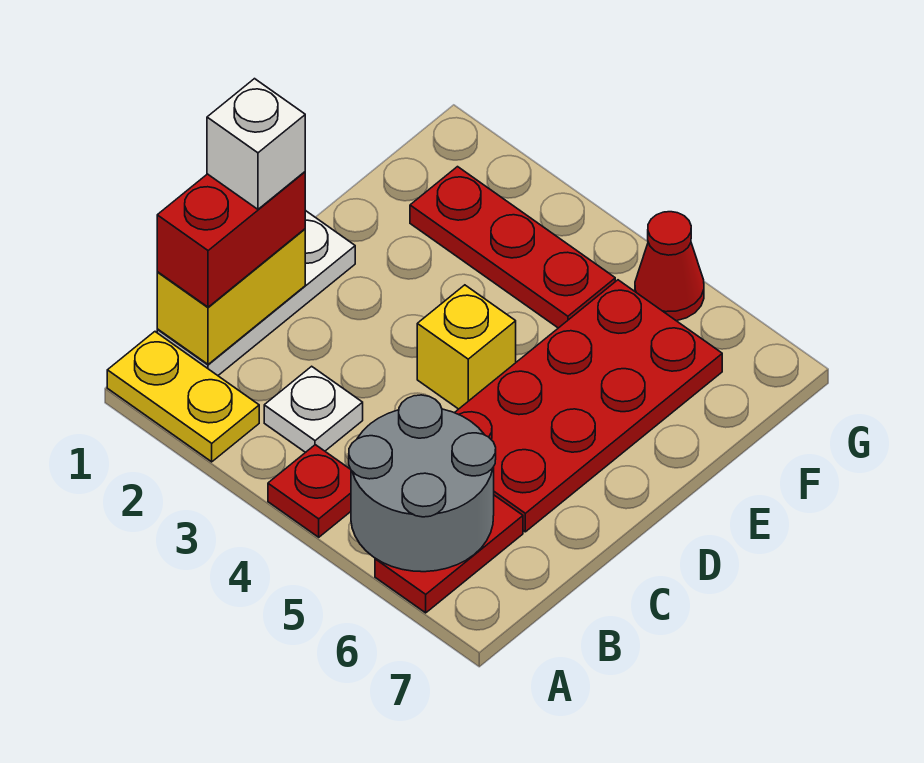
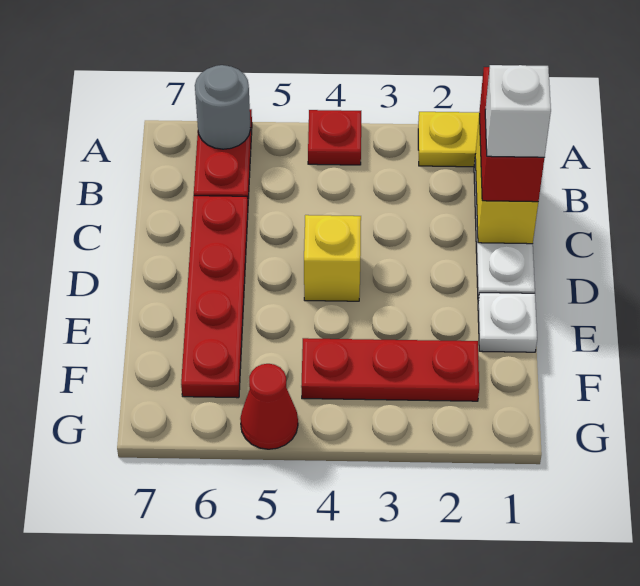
grey 2x2 round brick [349,395,496,572] -> grey 1x1 round brick [195,65,251,149]
white 1x1 plate [264,366,363,452] -> white 1x1 plate moved to [478,293,537,352]
red 2x4 plate [455,280,722,532] -> red 1x4 plate [181,196,248,398]

